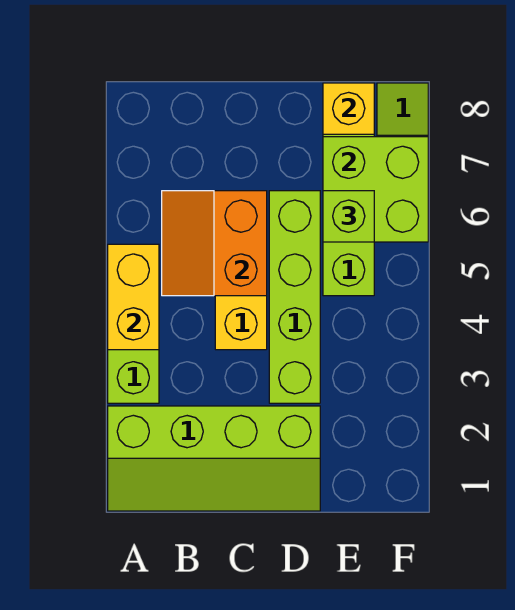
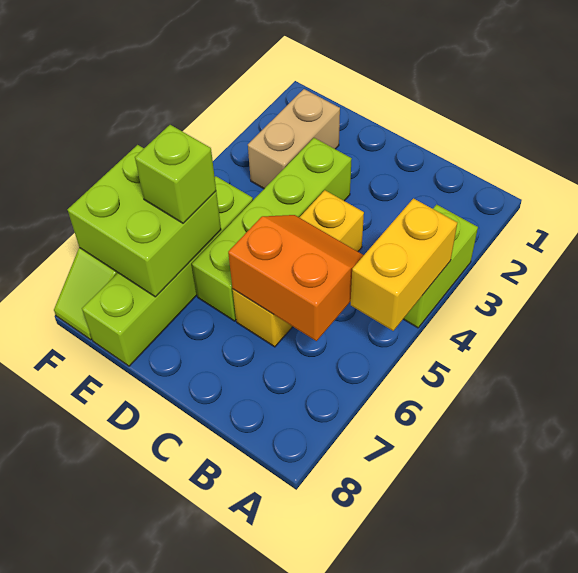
lime 2x4 slope [108,406,320,511] -> none
orange 2x2 slope [162,191,267,296] -> orange 2x2 slope turned to [228,215,364,341]
none -> tan 1x2 brick [248,89,340,189]
yellow 1x1 brick [323,83,374,134] -> none

